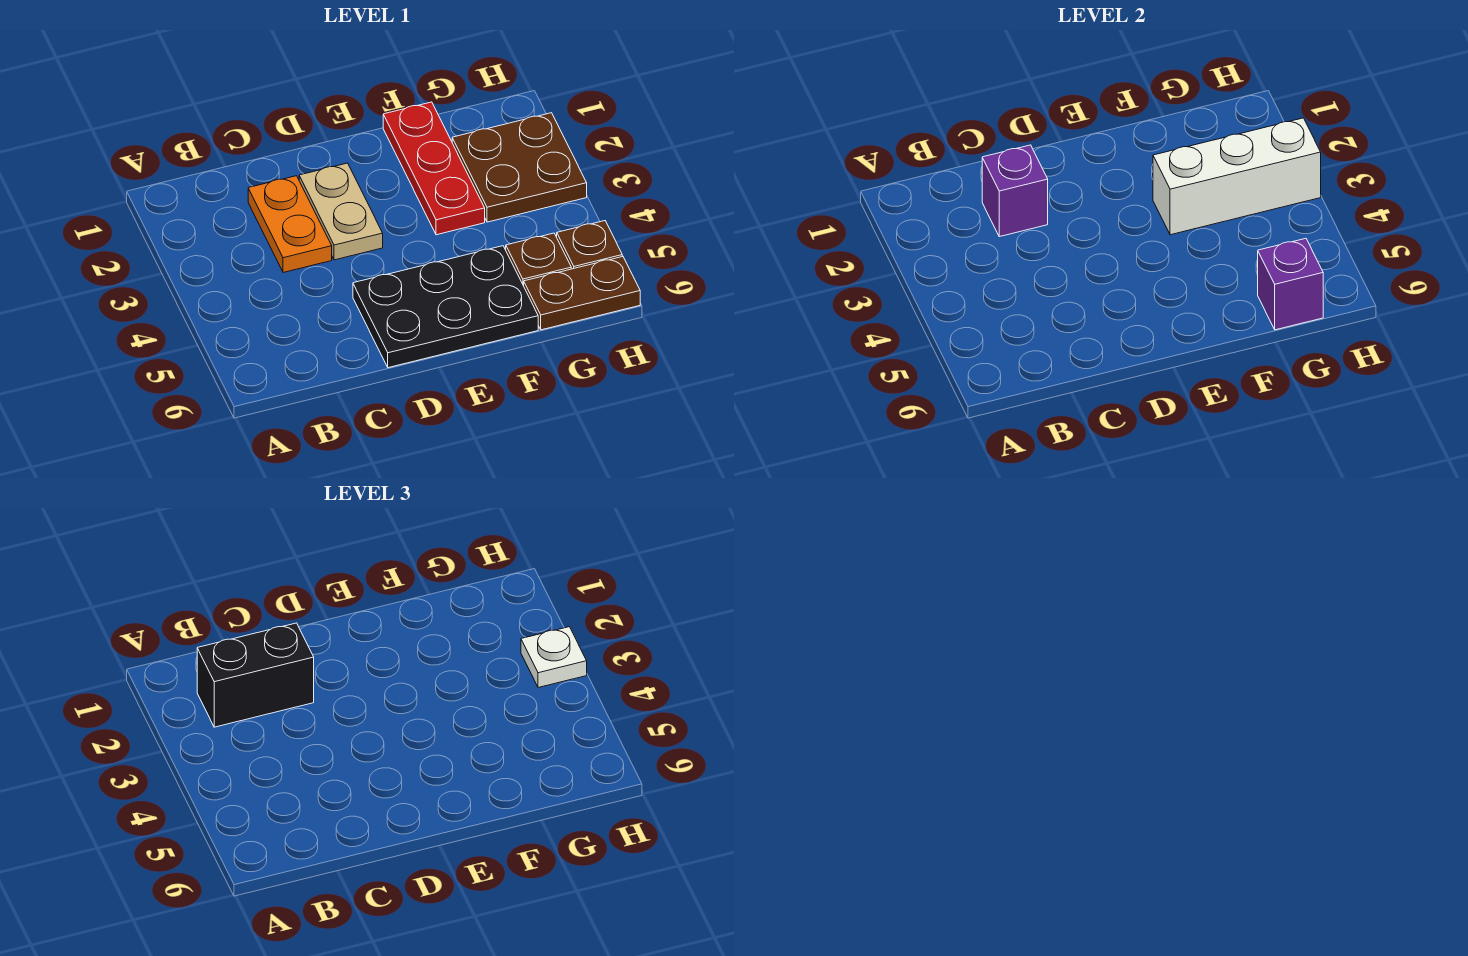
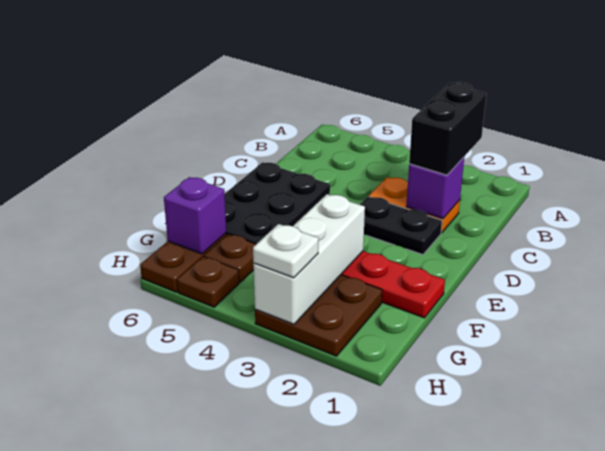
tan 1x2 plate [299,163,383,260] -> black 1x2 plate [360,197,442,255]

